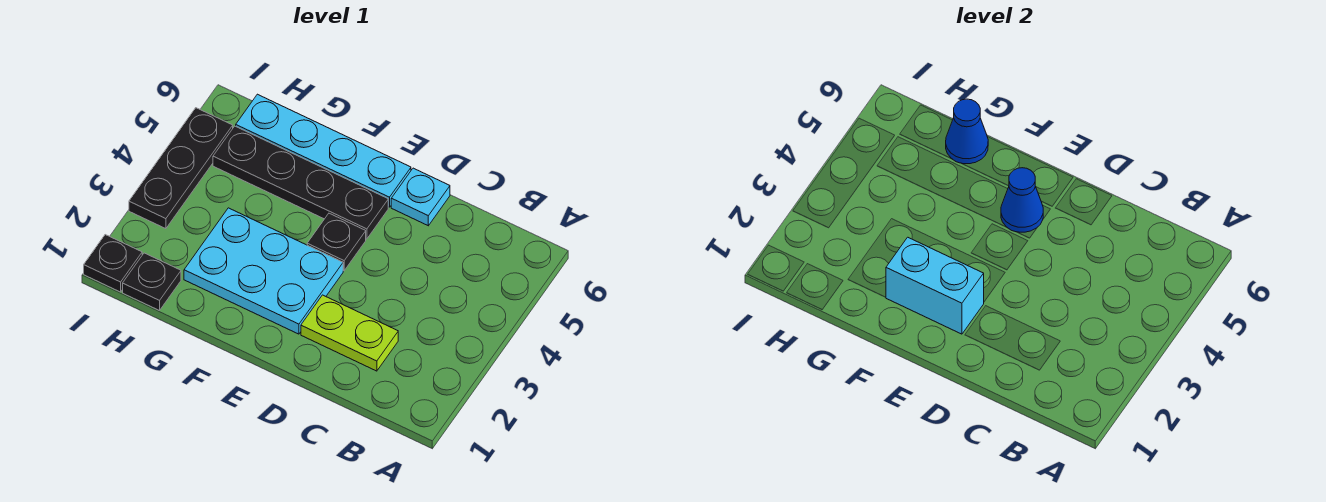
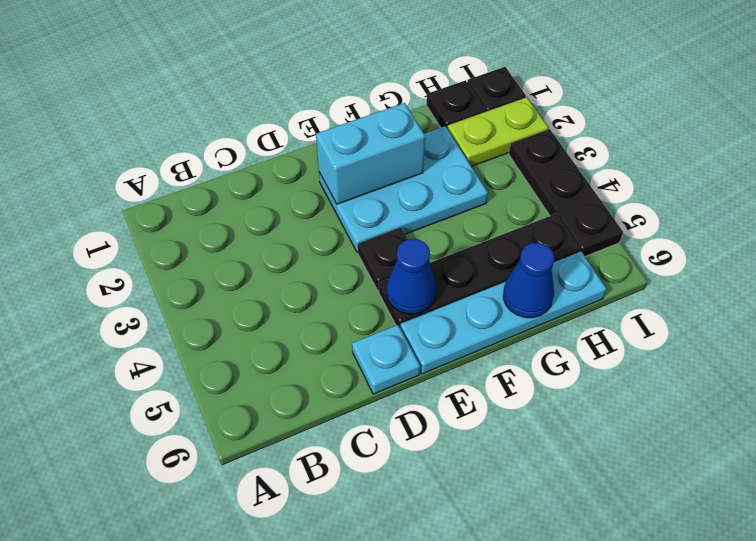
lime 1x2 plate [301,295,398,371] -> lime 1x2 plate moved to [447,97,549,166]

